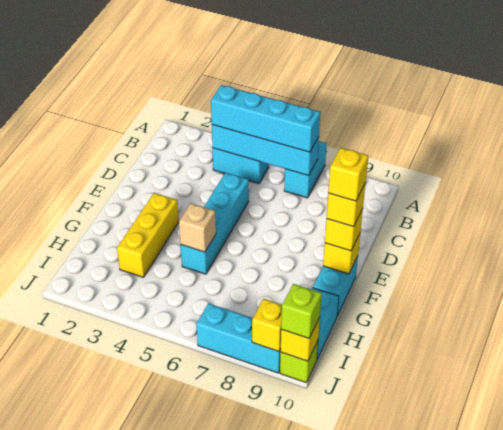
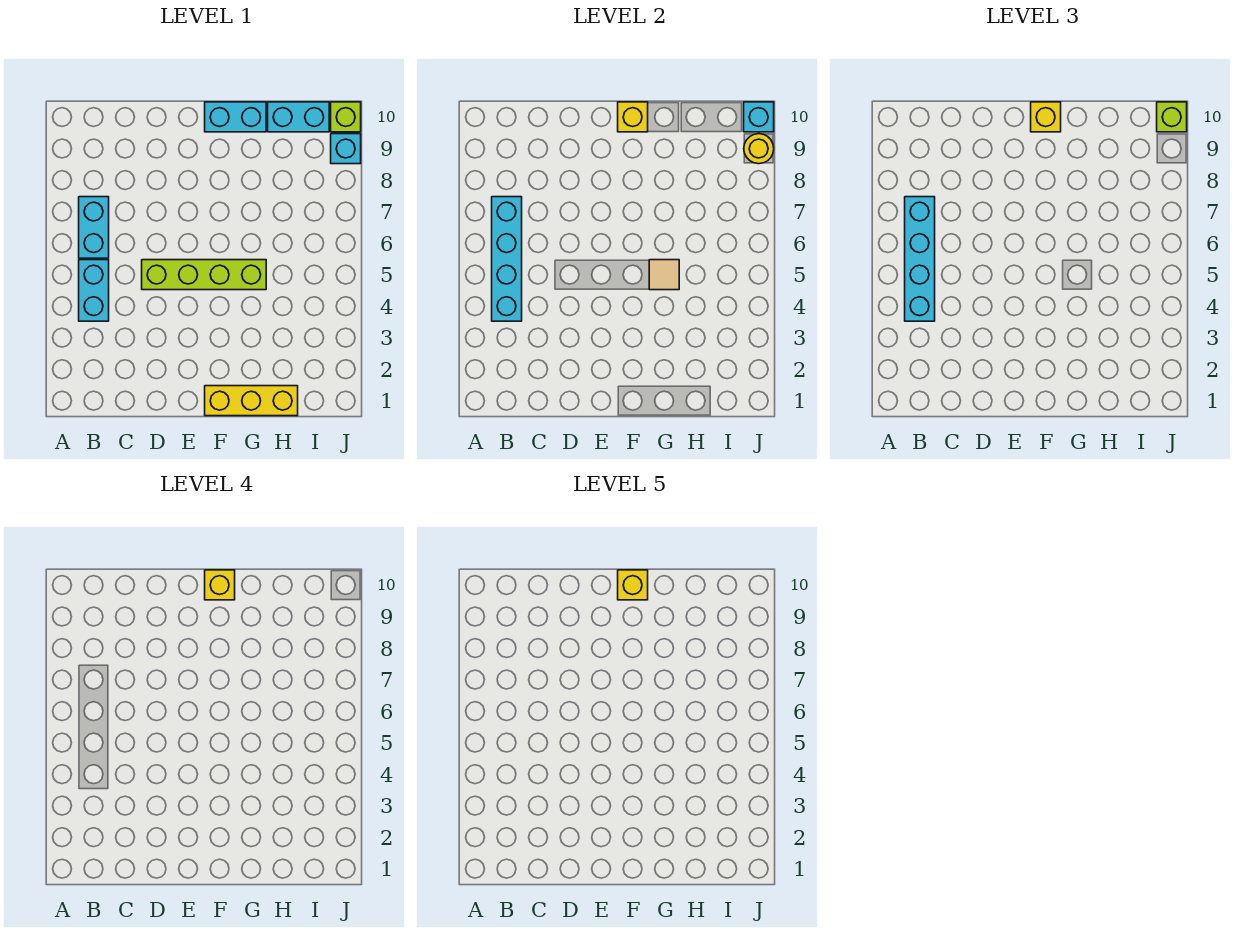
cyan 1x2 brick [284,141,327,198] -> cyan 1x2 brick turned to [79,197,109,258]
cyan 1x4 brick [180,173,249,274] -> lime 1x4 brick [142,260,266,290]
yellow 1x3 brick [117,193,179,277] -> yellow 1x3 brick moved to [205,386,298,416]
tan 1x1 brick [179,203,216,252] -> tan 1x1 tile [649,260,679,290]
cyan 1x3 brick [196,303,281,373] -> cyan 1x1 brick [331,134,361,164]
yellow 1x1 brick [252,299,282,351] -> yellow 1x1 round brick [744,134,774,164]
yellow 1x1 brick [281,318,320,361] -> cyan 1x1 brick [744,102,774,132]

